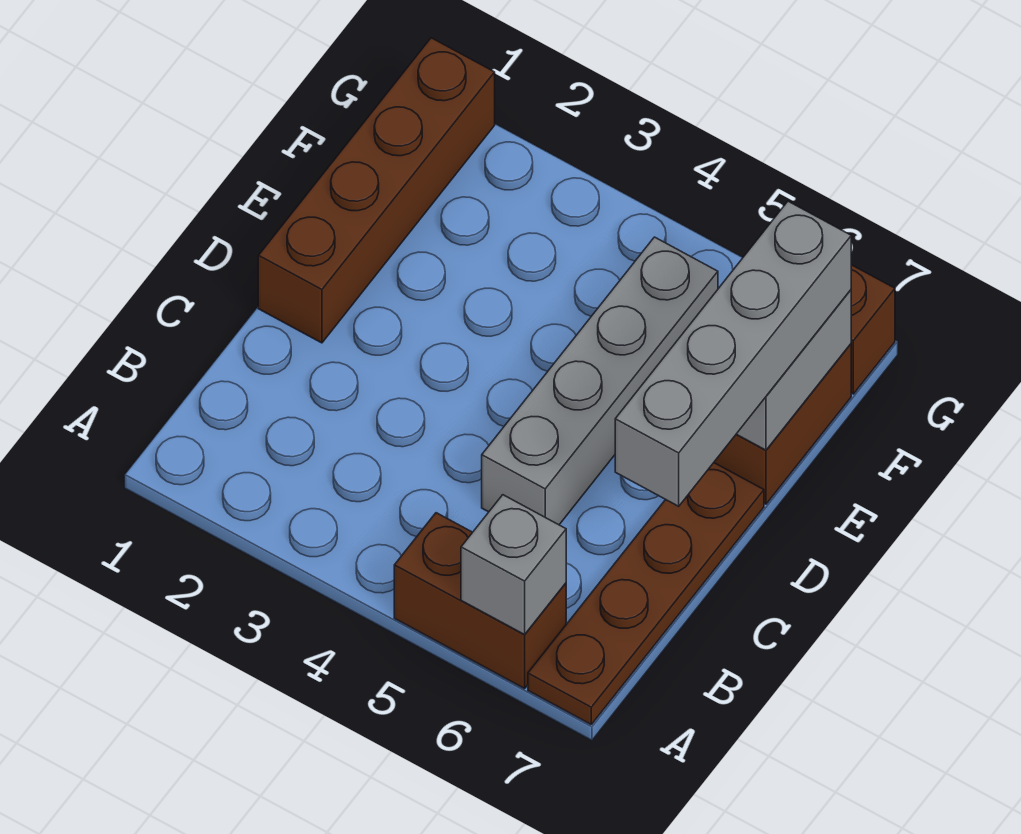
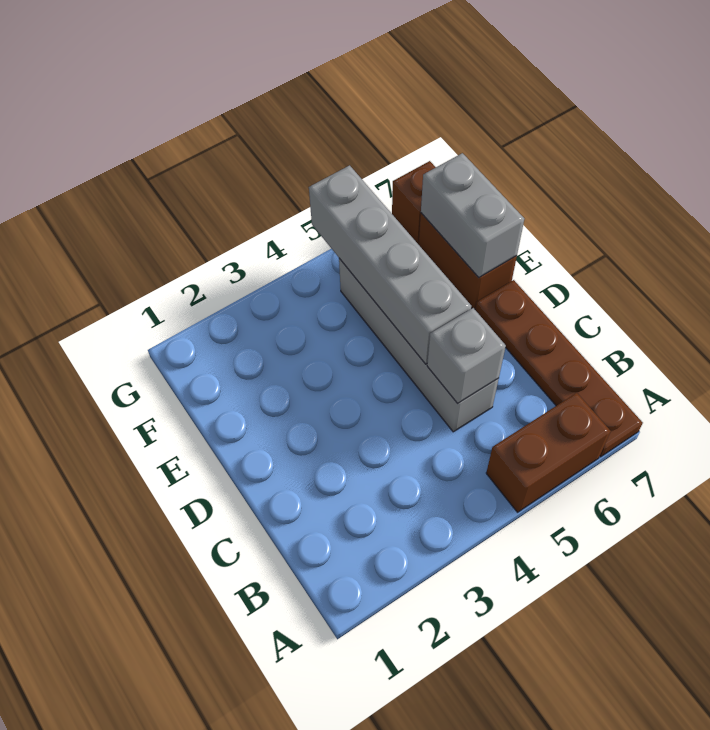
grey 1x1 brick [461,495,566,635] -> grey 1x1 brick moved to [427,308,506,403]
grey 1x4 brick [615,201,851,506] -> grey 1x4 brick moved to [309,165,471,364]
brown 1x4 brick [258,38,495,343] -> none

